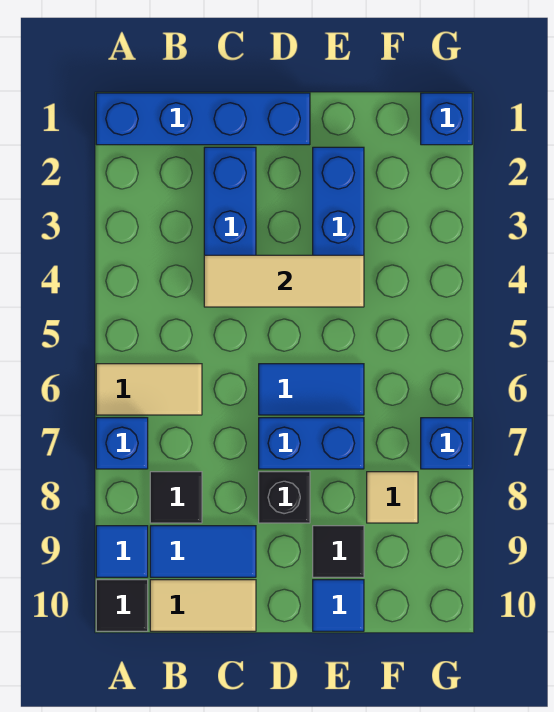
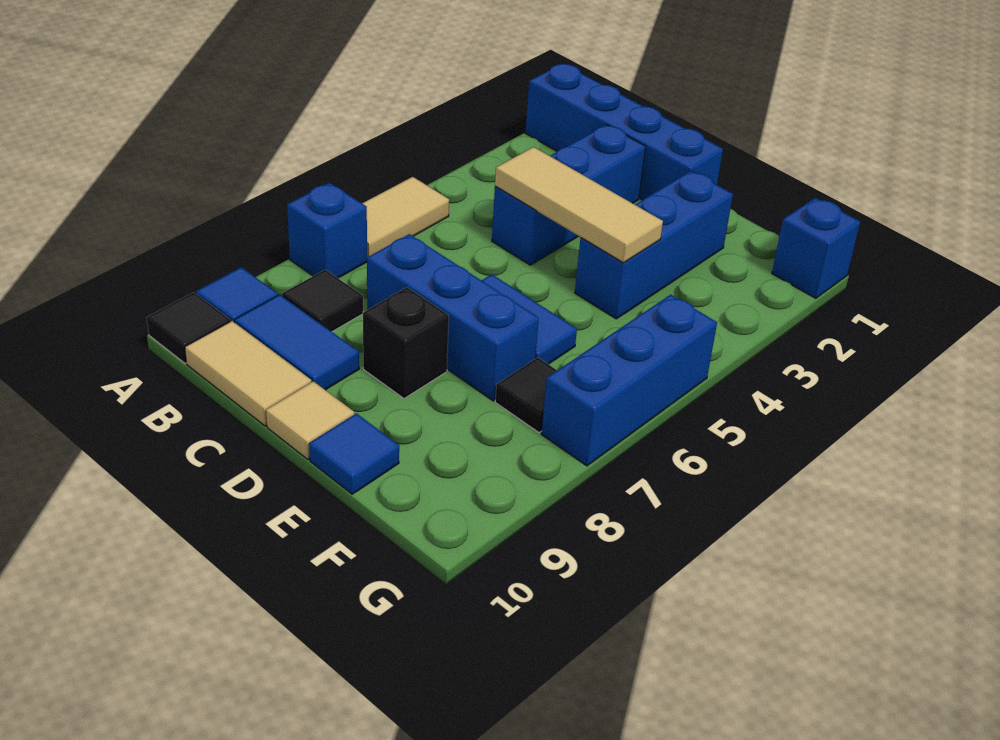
tan 1x2 tile [96,364,202,415] -> tan 1x2 tile turned to [362,177,449,257]
blue 1x2 brick [259,418,364,469] -> blue 1x3 brick [367,234,539,401]
black 1x1 tile [313,526,364,577] -> black 1x1 tile moved to [495,357,557,433]
tan 1x1 tile [367,472,418,523] -> tan 1x1 tile moved to [266,381,354,459]
blue 1x1 brick [421,418,472,469] -> blue 1x3 brick [541,295,717,466]

